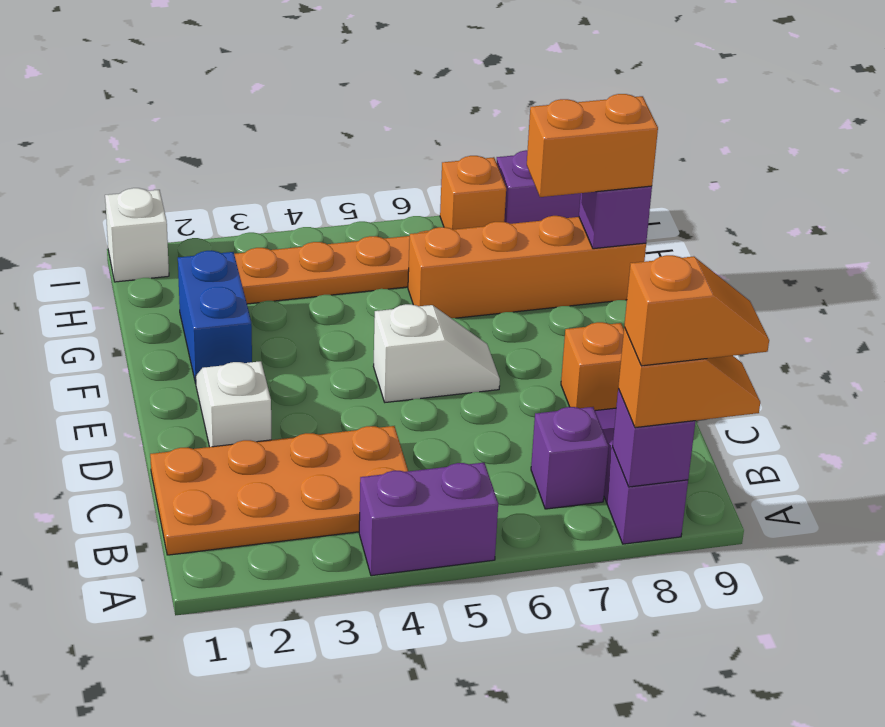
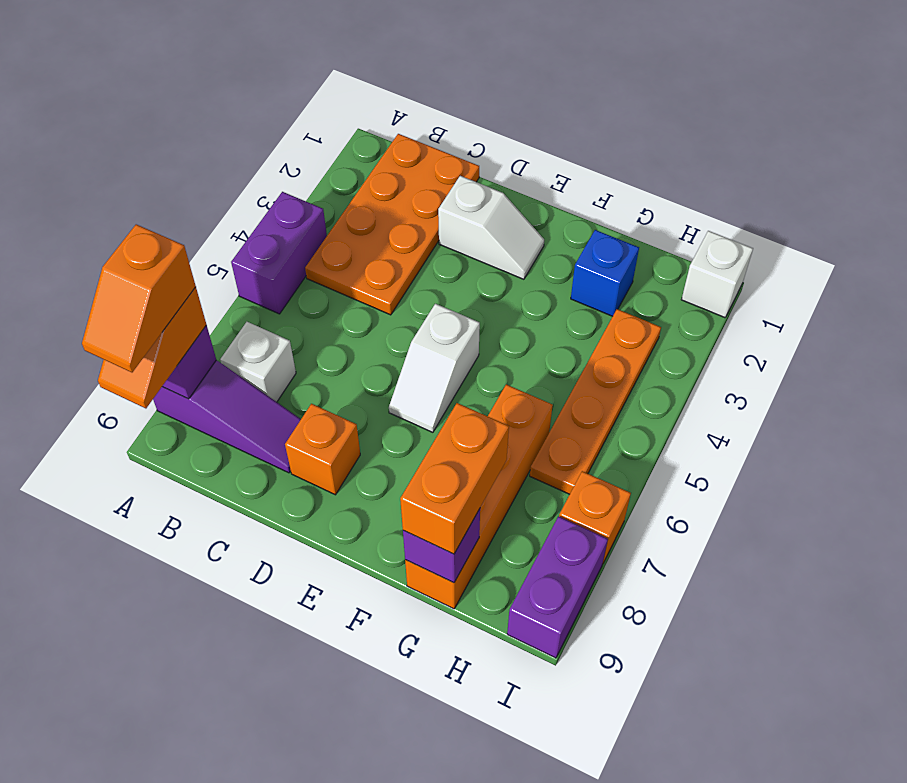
purple 1x1 brick [531,407,609,509] -> white 1x1 brick [220,322,296,402]
blue 1x2 brick [178,251,252,383] -> blue 1x1 brick [571,230,639,316]

